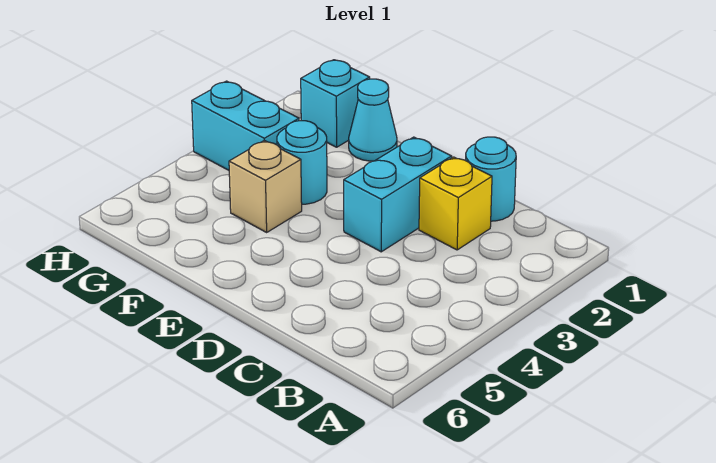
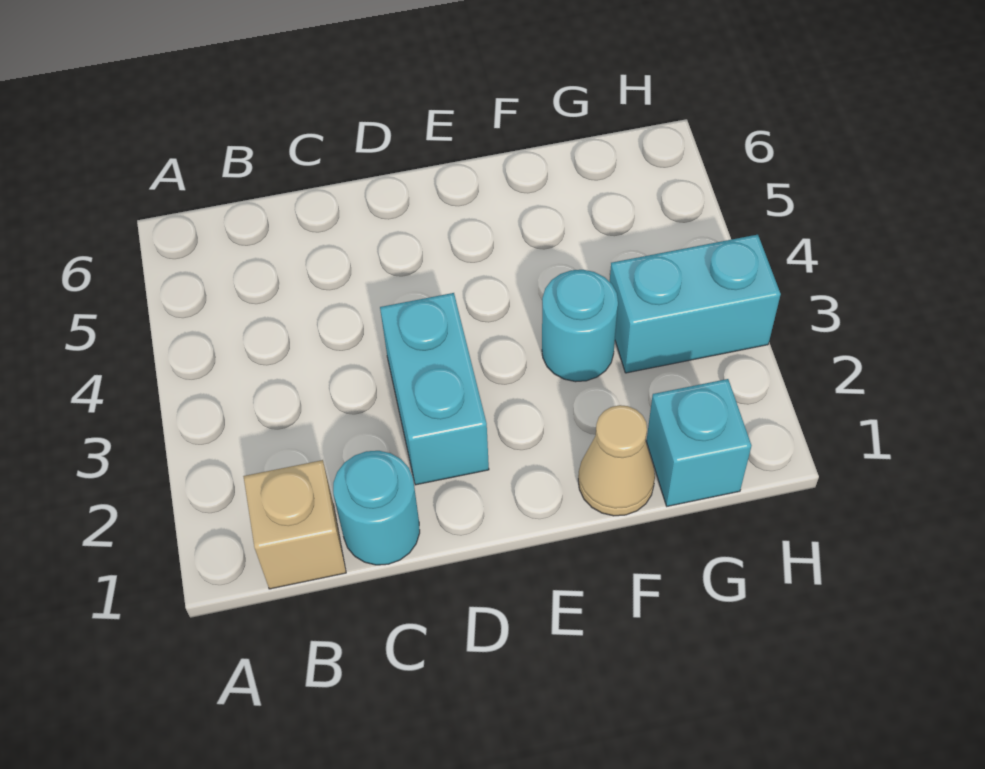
yellow 1x1 brick [419,157,492,250] -> none
cyan 1x1 cone [349,79,397,161] -> tan 1x1 cone [578,405,655,516]
tan 1x1 brick [229,140,302,232] -> tan 1x1 brick moved to [243,460,346,589]

